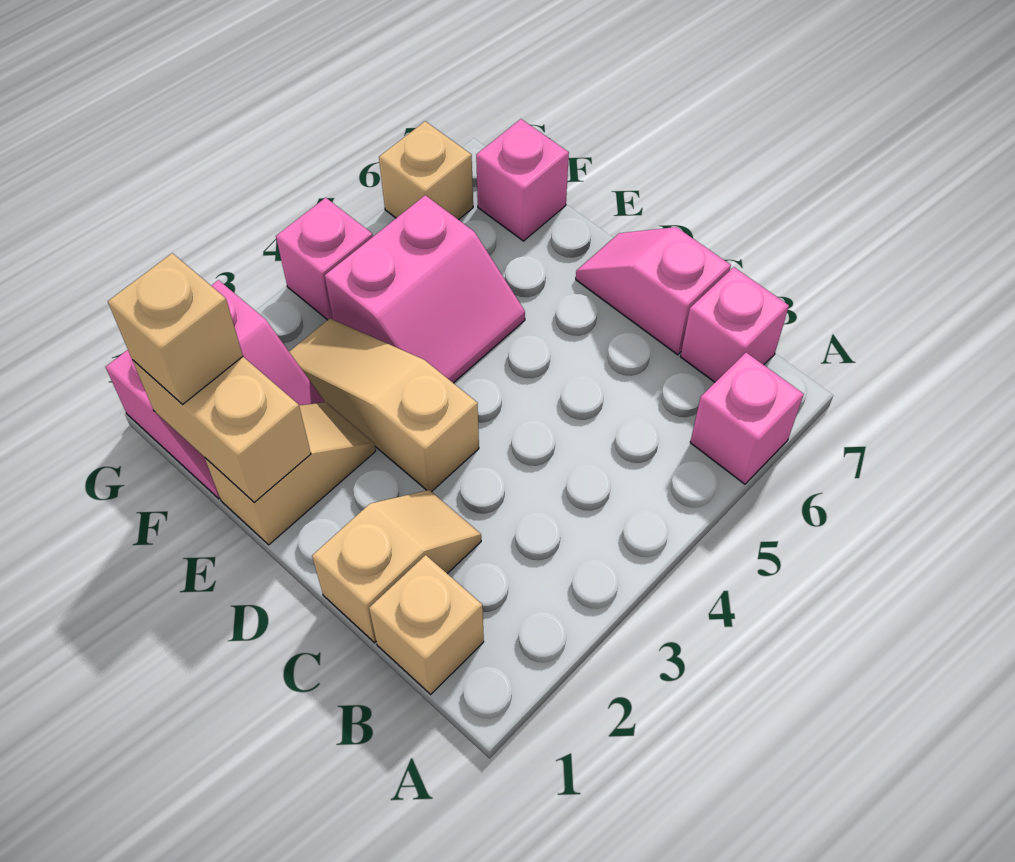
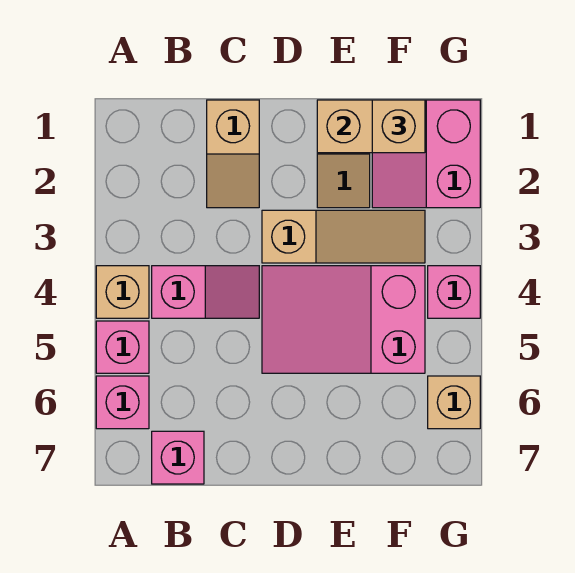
tan 1x1 brick [369,555,484,694] -> tan 1x1 brick moved to [96,266,149,318]
pink 1x2 slope [576,227,731,355] -> pink 1x2 slope moved to [152,266,259,318]
pink 2x2 slope [325,195,525,383] -> pink 2x3 slope [262,266,425,373]
pink 1x1 brick [476,119,569,241] -> pink 1x1 brick moved to [96,321,149,373]

